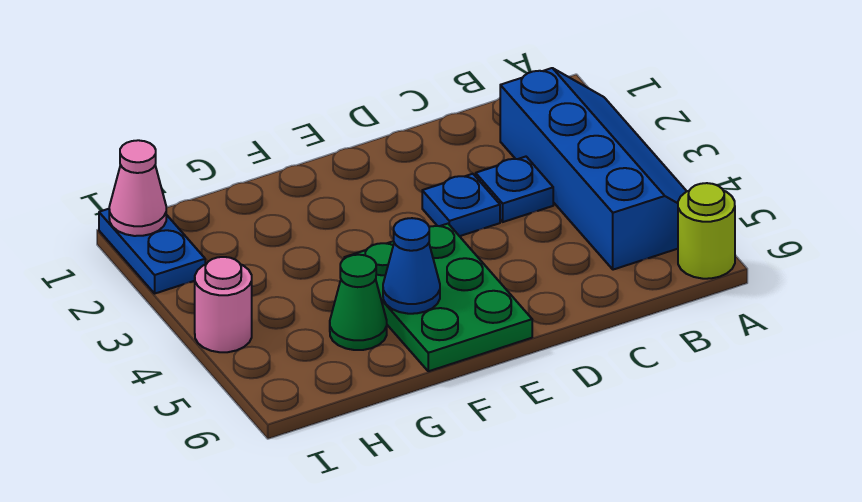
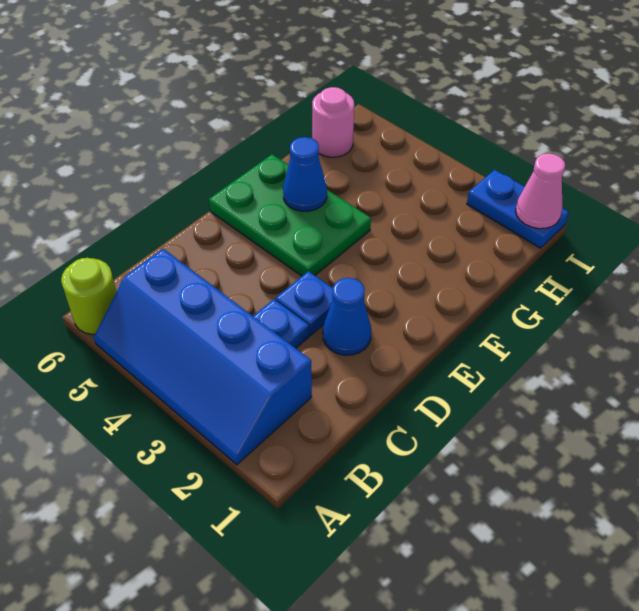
none -> blue 1x1 cone [323,278,371,355]
green 1x1 cone [330,255,387,350] -> none
pink 1x1 round brick [195,257,252,352] -> pink 1x1 round brick moved to [312,87,354,157]

